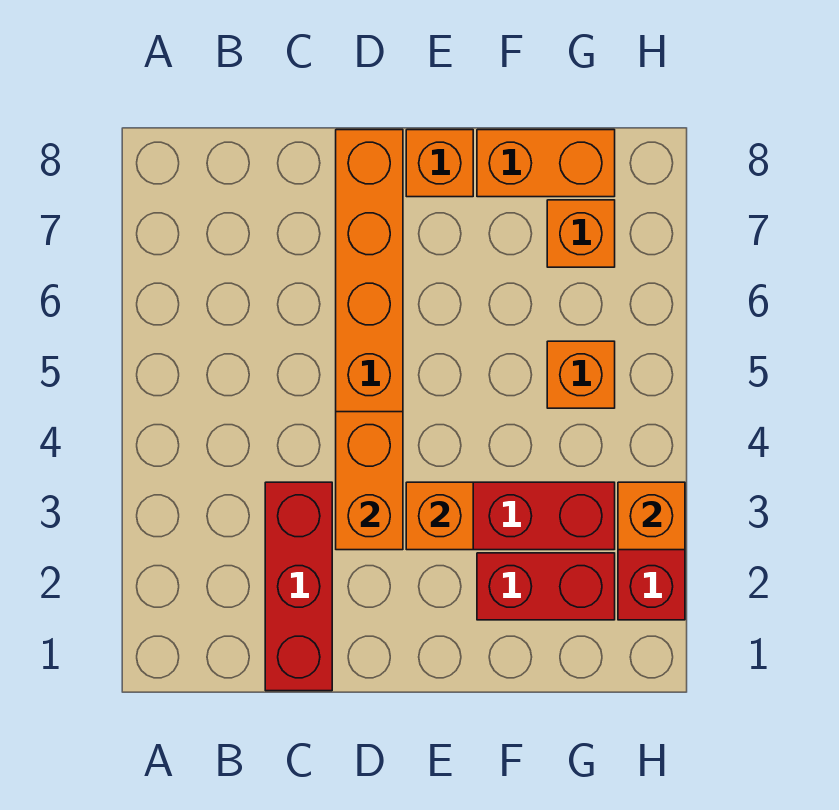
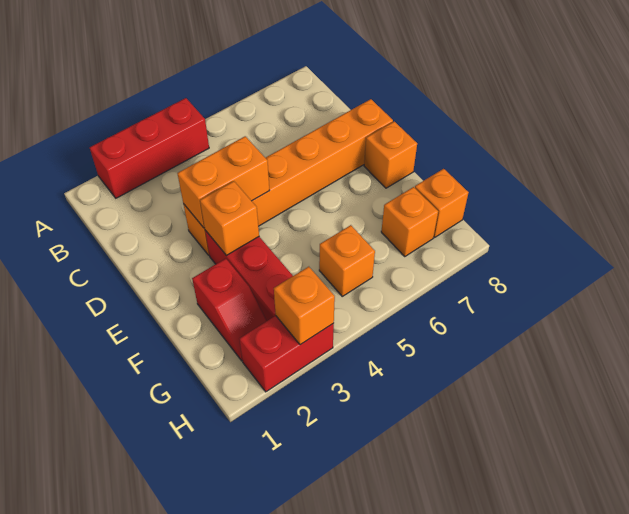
red 1x3 brick [265,482,332,691] -> red 1x3 brick moved to [90,98,209,198]
red 1x2 brick [477,553,615,620] -> red 1x2 slope [192,258,266,361]
orange 1x2 brick [477,130,615,197] -> orange 1x1 brick [415,169,469,237]

